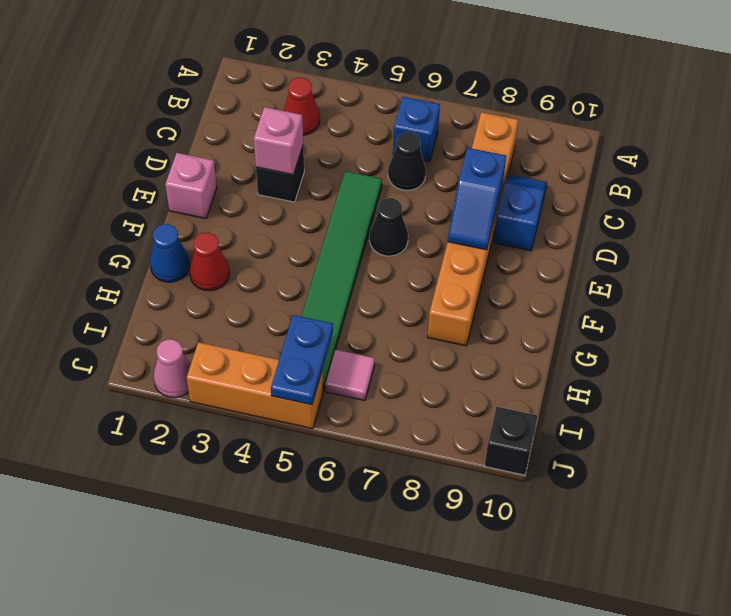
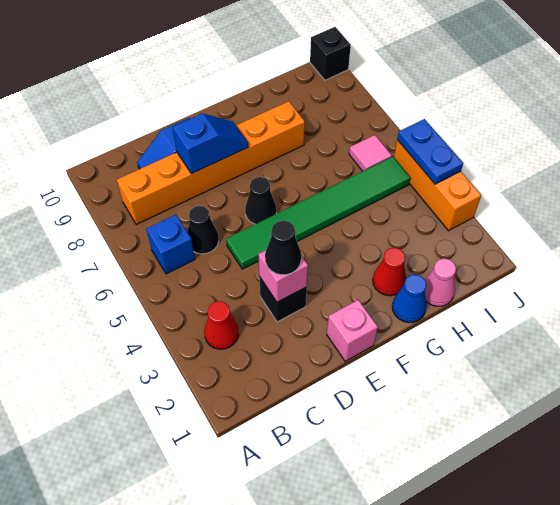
none -> black 1x1 cone [265,221,301,275]
blue 1x2 plate [271,315,333,405] -> blue 1x2 plate turned to [397,119,463,184]
pink 1x1 cone [153,339,190,398] -> pink 1x1 cone moved to [425,258,456,306]

